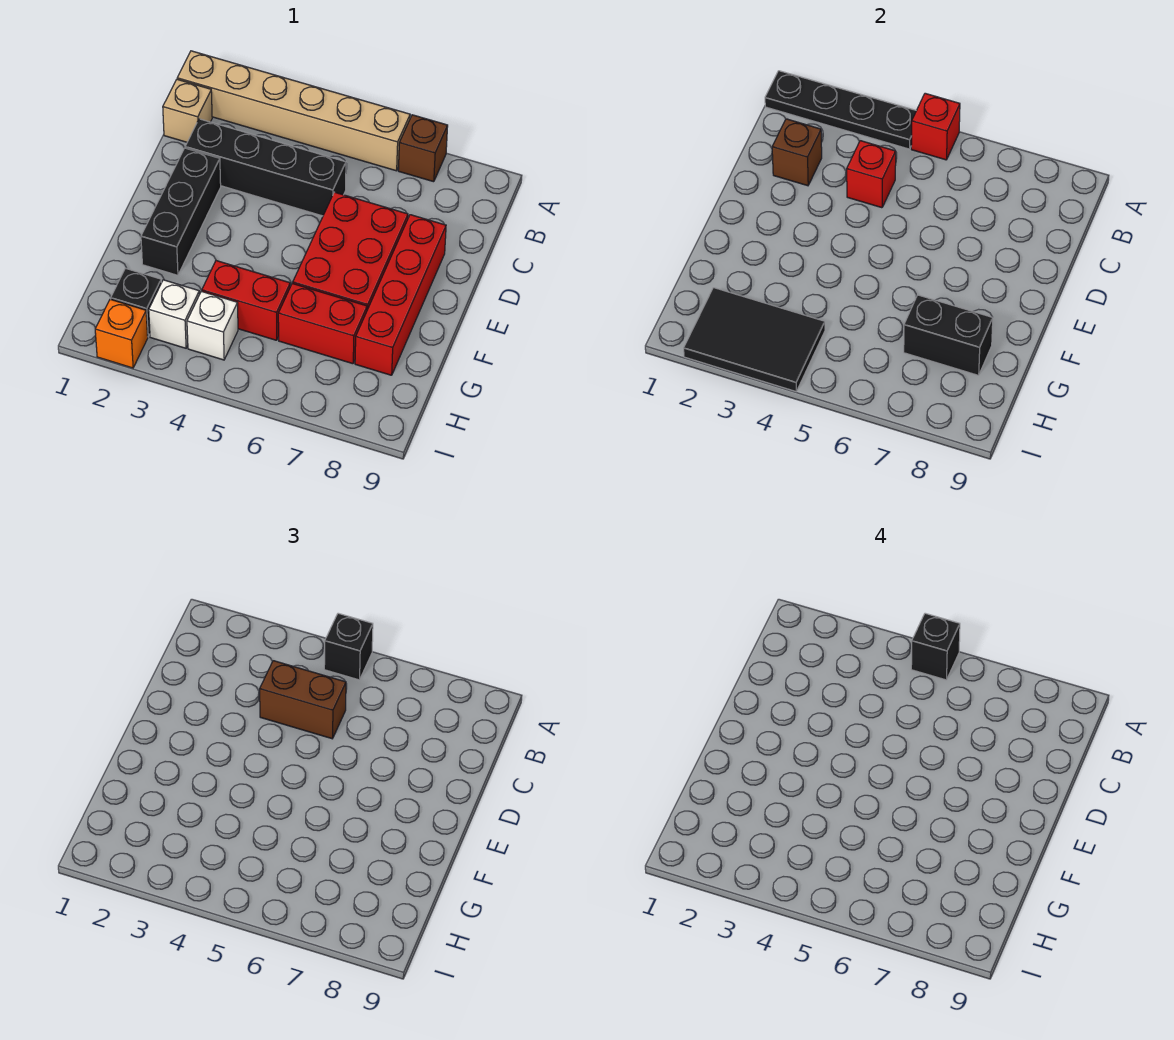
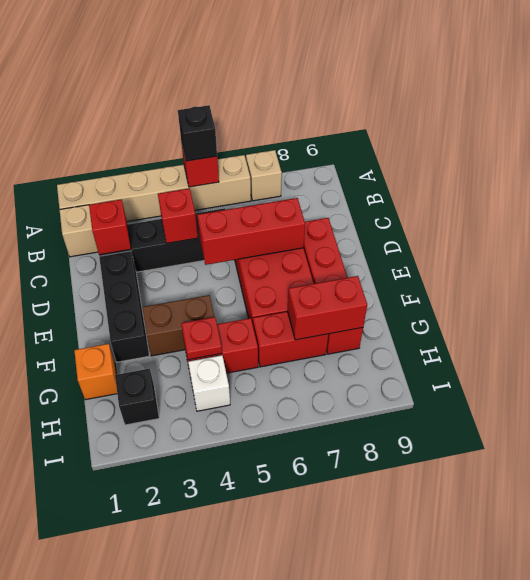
black 1x4 plate [765,71,916,149] -> none
black 1x1 brick [911,613,960,680] -> none
brown 1x1 brick [398,115,448,182] -> tan 1x1 brick [246,150,282,201]
brown 1x1 brick [772,119,822,186] -> red 1x1 brick [89,199,131,255]
brown 1x2 brick [260,661,346,739] -> brown 1x2 brick moved to [142,295,214,356]
none -> red 1x3 brick [197,198,305,265]
none -> red 1x1 plate [181,317,222,360]
black 1x2 brick [904,295,993,375] -> red 1x2 brick [287,276,367,340]
black 2x3 tile [684,288,825,391] -> none
white 1x1 brick [149,280,199,348] -> none
orange 1x1 brick [95,299,148,368] -> orange 1x1 brick moved to [74,344,117,400]

